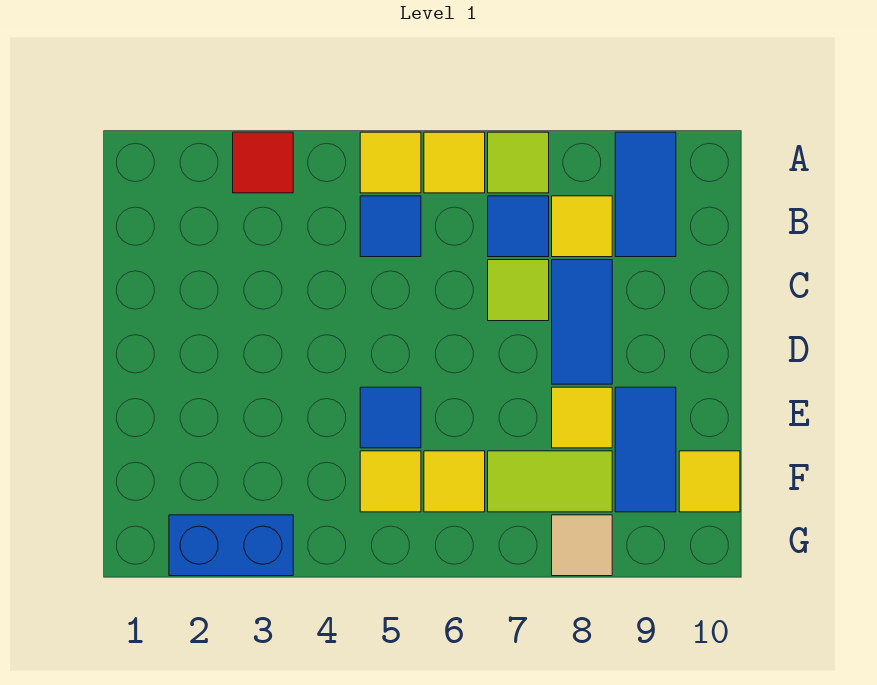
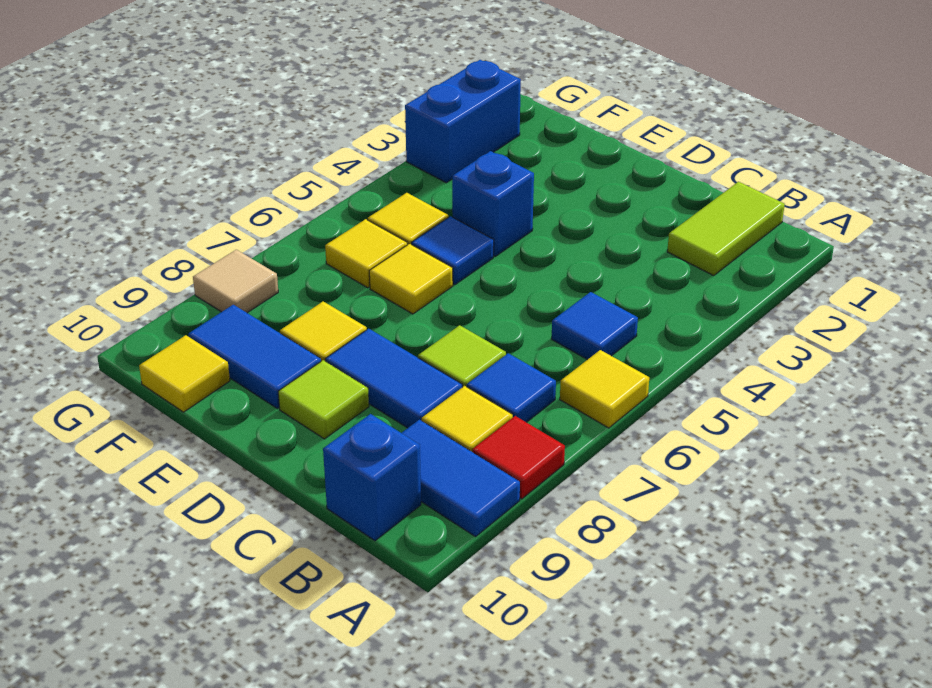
red 1x1 tile [233,132,293,193] -> red 1x1 tile moved to [472,416,565,499]
yellow 1x1 tile [360,132,421,193] -> yellow 1x1 tile moved to [369,244,453,314]
lime 1x1 tile [488,132,549,193] -> lime 1x1 tile moved to [278,360,369,439]
none -> blue 1x1 brick [323,414,421,541]
none -> blue 1x1 brick [452,151,534,256]
lime 1x2 tile [488,451,612,512] -> lime 1x2 tile moved to [667,182,785,276]

